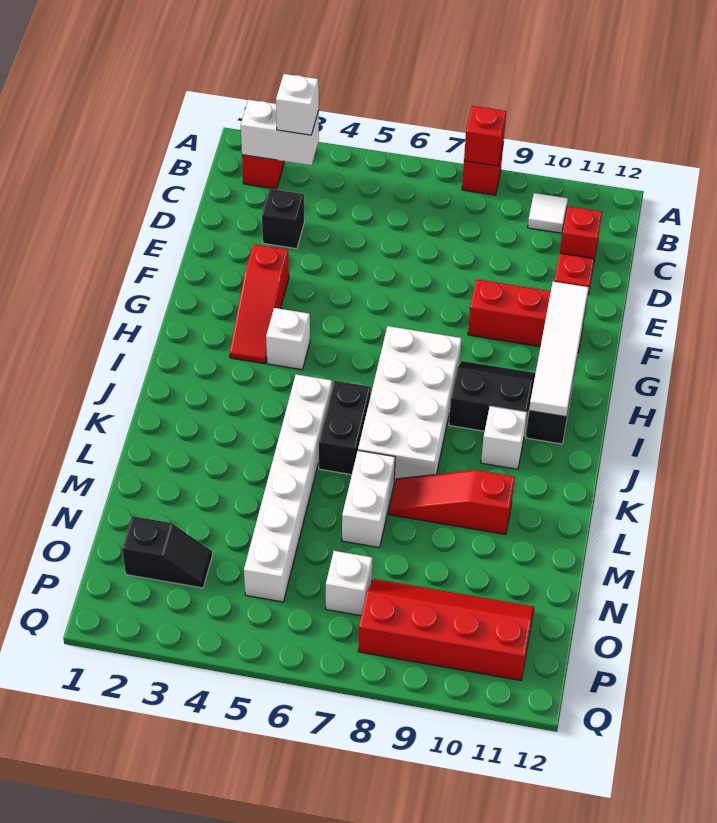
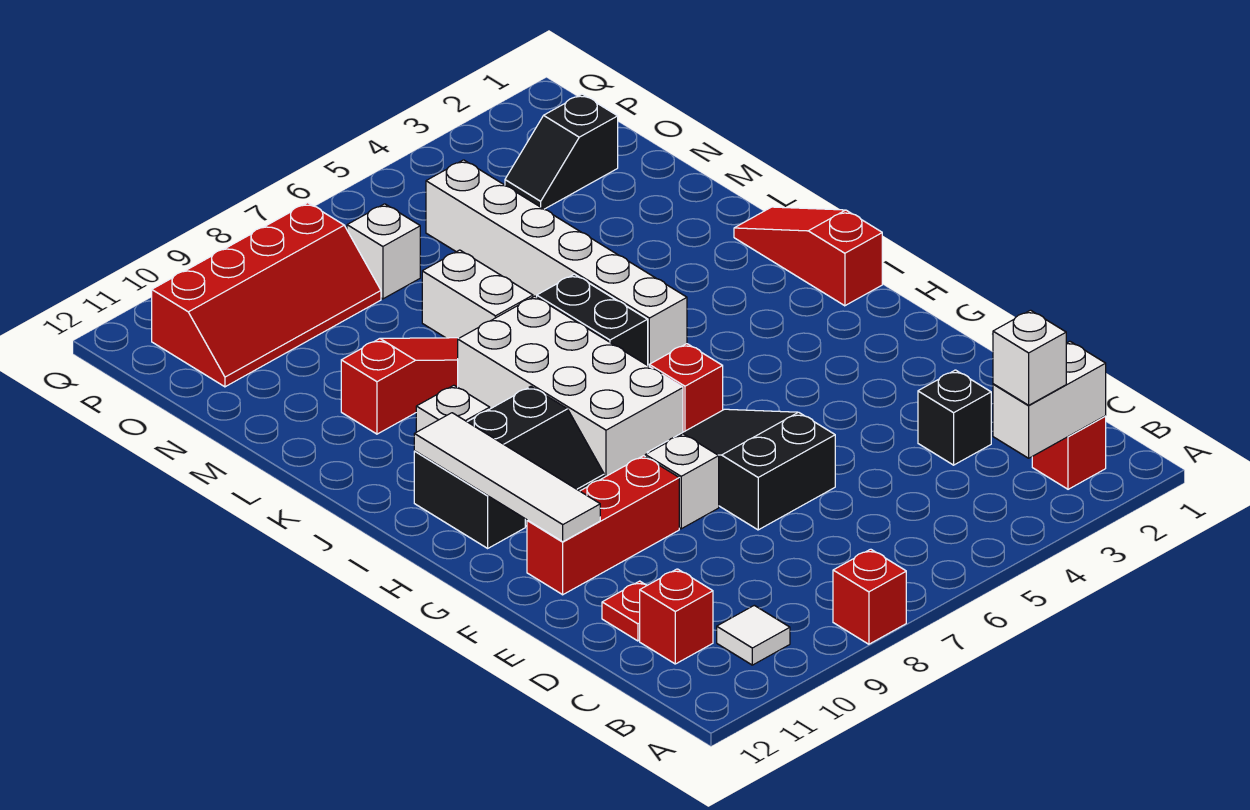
red 1x1 brick [464,106,506,166] -> red 1x1 brick moved to [649,344,723,432]
none -> black 2x3 slope [647,409,835,530]
red 1x3 slope [230,244,289,364] -> red 1x3 slope moved to [734,207,882,306]
white 1x1 brick [266,308,310,370] -> white 1x1 brick moved to [645,434,719,529]

